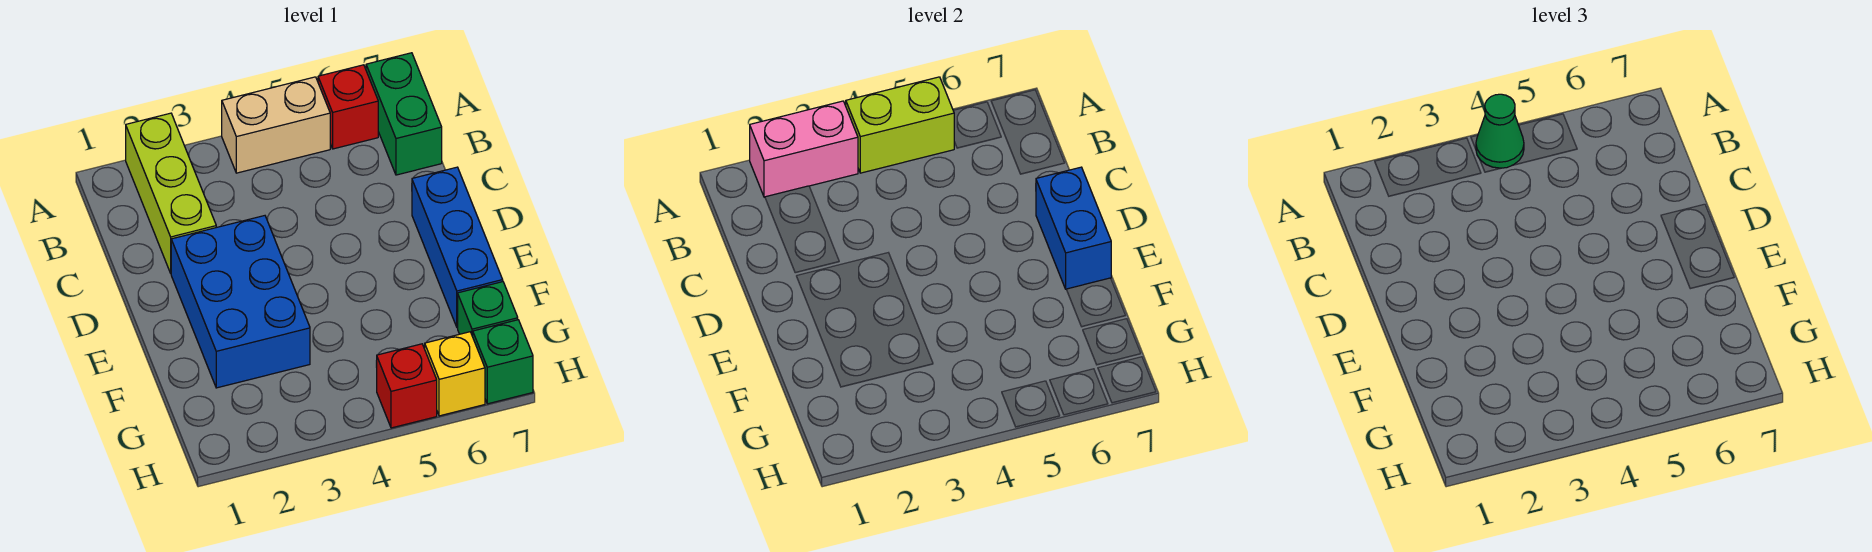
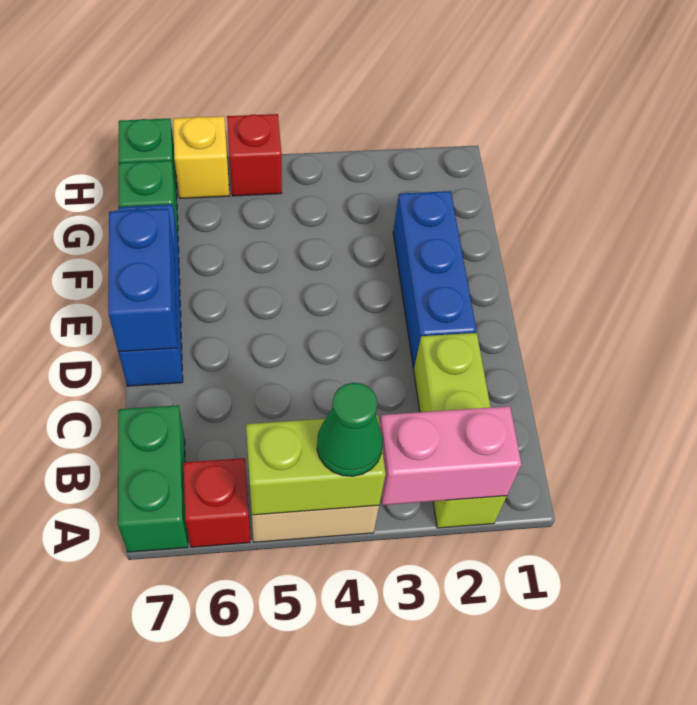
blue 2x3 brick [171,216,310,388] -> blue 1x3 brick [393,191,476,368]

